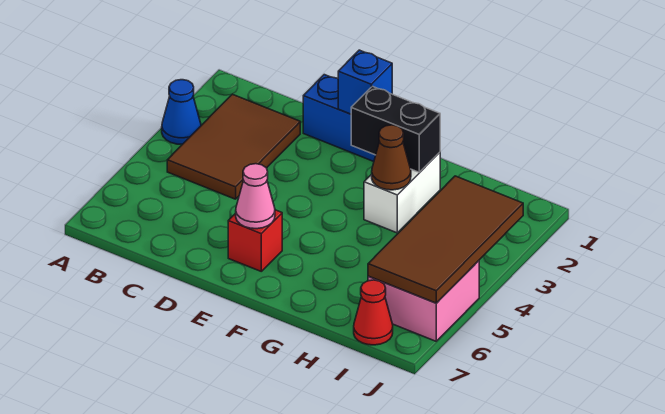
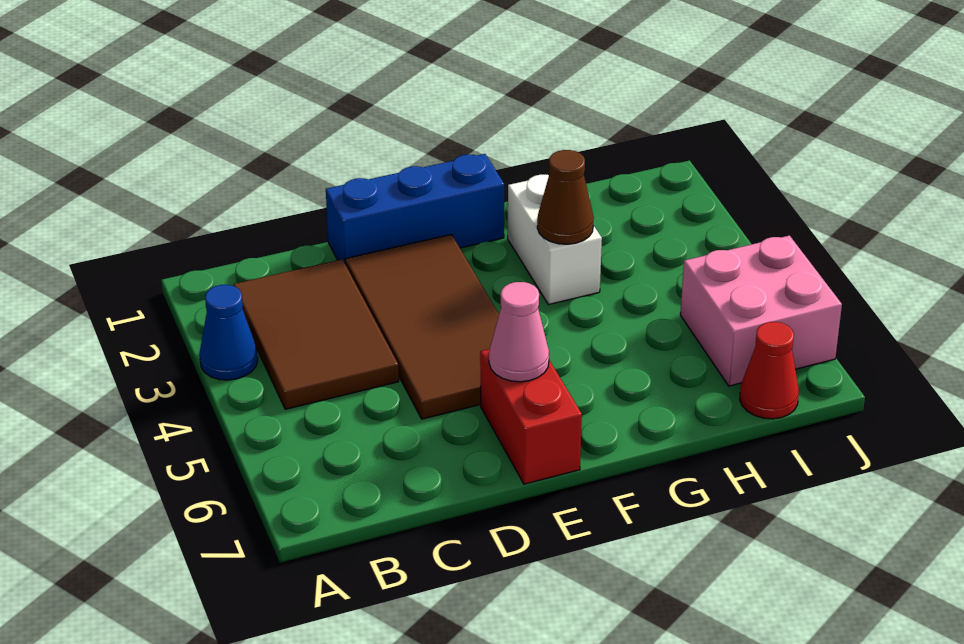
blue 1x1 brick [338,50,392,114] -> none
red 1x1 brick [228,210,282,271] -> red 1x2 brick [480,349,582,484]
black 1x2 brick [351,86,440,172] -> none
brown 2x4 tile [368,176,523,303] -> brown 2x4 tile moved to [345,234,499,419]

